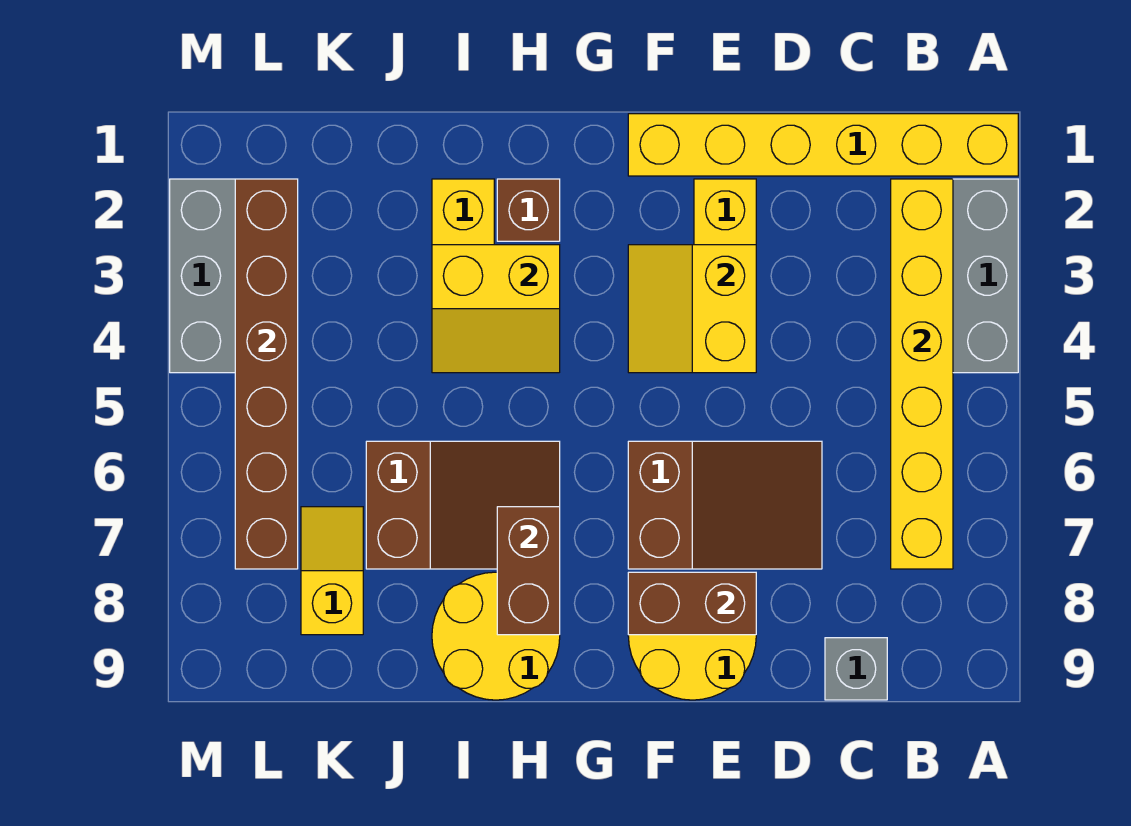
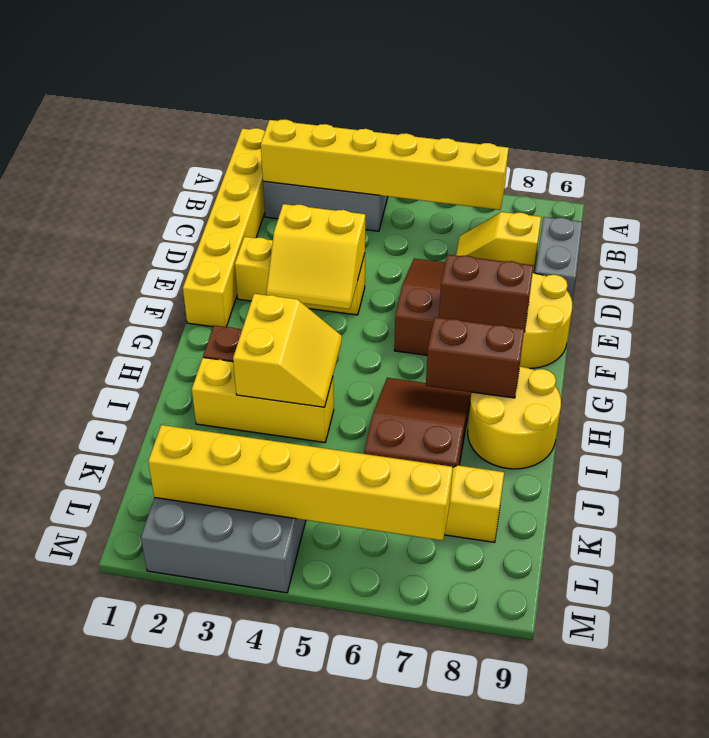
none -> yellow 1x2 slope [456,212,541,273]
grey 1x1 brick [825,638,887,700] -> grey 1x2 brick [535,217,582,299]
brown 1x2 brick [628,572,756,635] -> brown 1x2 brick turned to [439,254,533,332]
brown 1x6 brick [235,179,298,569] -> yellow 1x6 brick [148,425,453,541]

